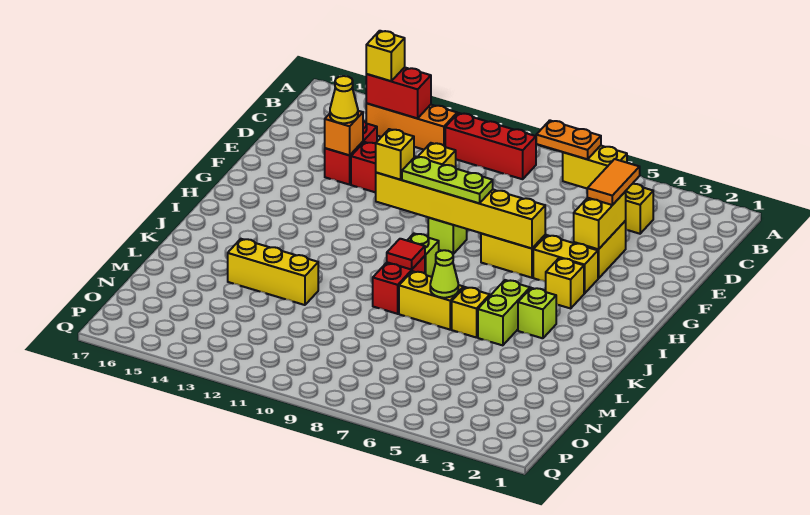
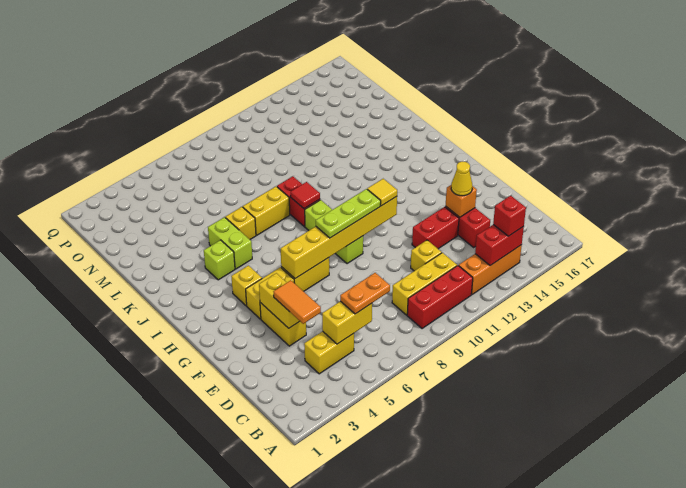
yellow 1x1 brick [366,31,405,81] -> red 1x1 brick [493,196,526,236]
yellow 1x1 brick [376,129,414,180] -> yellow 1x1 tile [367,179,397,206]
lime 1x1 cone [430,250,458,298] -> none
yellow 1x3 brick [228,239,318,305] -> yellow 1x3 brick moved to [392,253,457,315]

